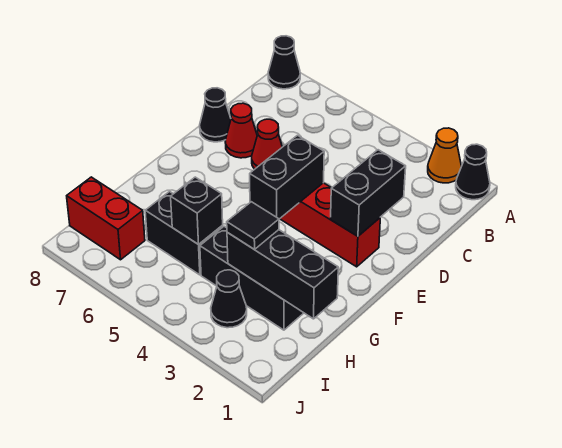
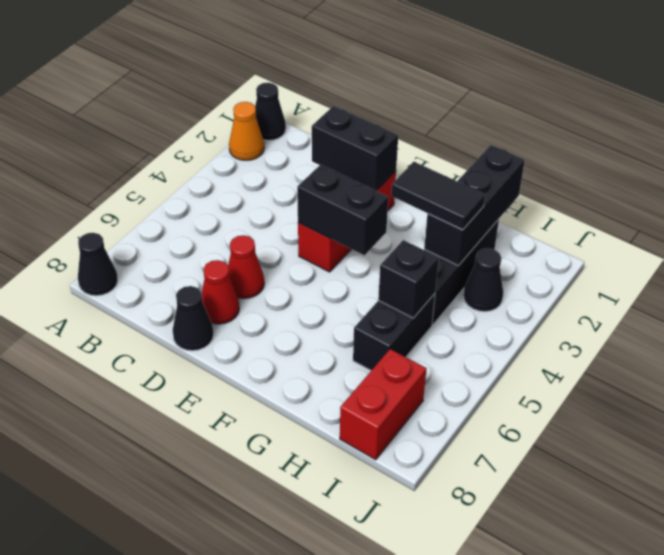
black 1x1 tile [227,202,279,249] -> black 1x2 tile [391,162,485,230]

